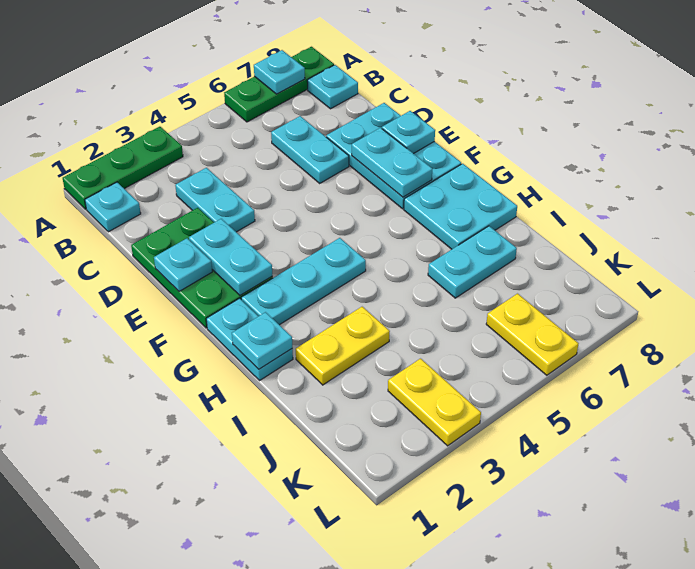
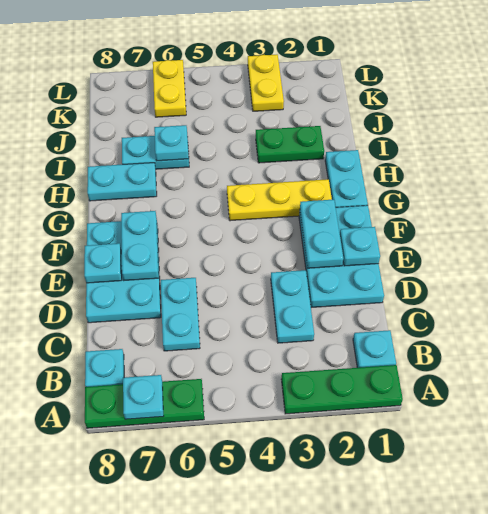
green 2x3 plate [131,208,273,328] -> cyan 2x3 plate [299,205,384,308]
cyan 1x3 plate [241,238,366,325] -> yellow 1x3 plate [227,179,332,221]
cyan 2x2 plate [404,164,517,249] -> cyan 1x2 plate [87,163,157,201]
cyan 1x1 plate [232,312,292,369] -> cyan 1x1 plate moved to [154,125,189,161]
yellow 1x2 plate [296,307,390,385] -> green 1x2 plate [256,126,324,163]

